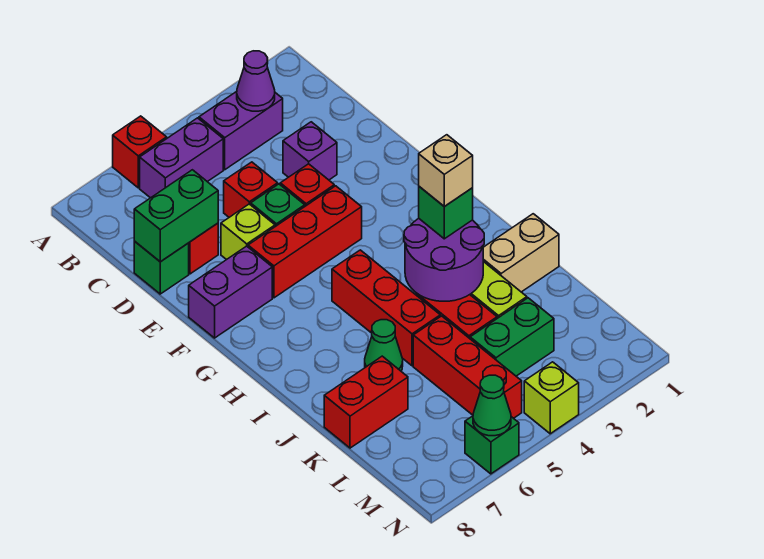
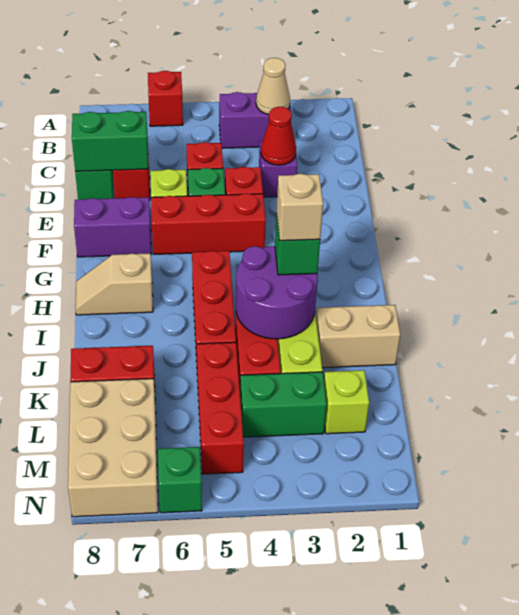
purple 1x1 cone [237,51,275,111] -> tan 1x1 cone [256,58,290,115]
purple 1x2 brick [140,118,223,198] -> none
none -> red 1x1 cone [261,107,296,165]
none -> tan 1x2 slope [76,253,153,315]
green 1x1 cone [365,320,403,371] -> none
none -> tan 2x3 brick [68,379,158,517]
lime 1x1 brick [524,362,579,434] -> lime 1x1 brick moved to [324,370,369,434]
green 1x1 cone [473,375,511,436] -> none

